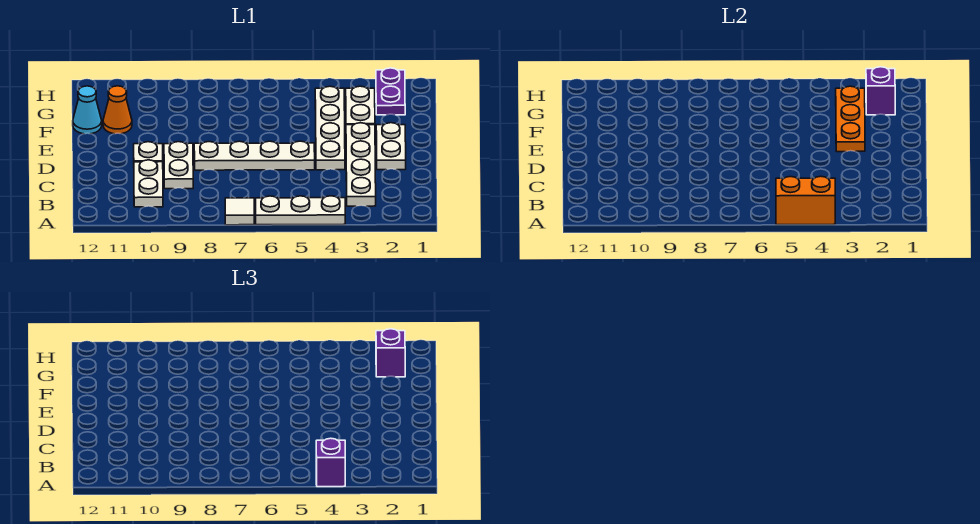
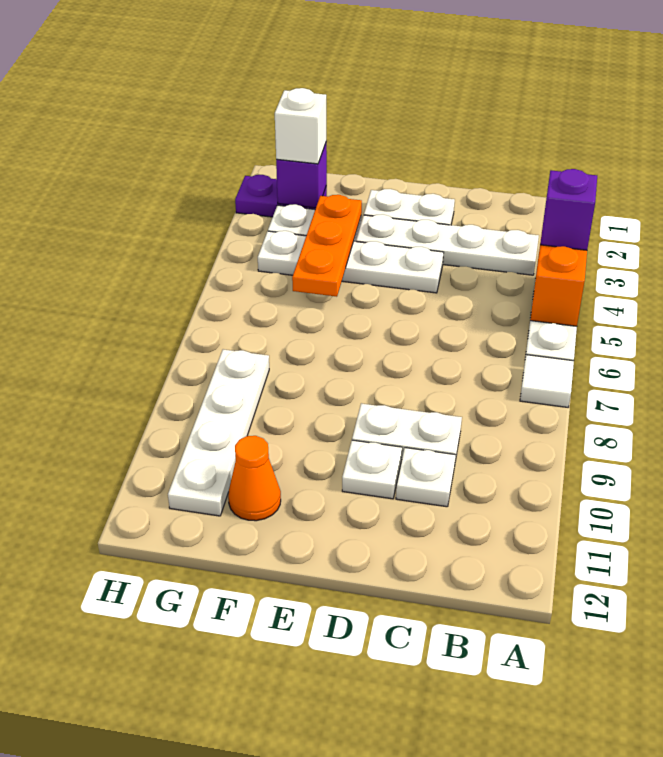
white 1x2 plate [134,160,163,207] -> white 1x1 plate [396,448,455,507]
white 1x4 plate [194,141,315,170] -> white 1x4 plate moved to [168,349,269,516]
orange 1x3 plate [836,86,865,152] -> orange 1x3 plate turned to [292,195,362,297]
cyan 1x1 cone [73,86,102,134] -> none
purple 1x1 brick [376,329,405,377] -> white 1x1 brick [275,88,326,164]

